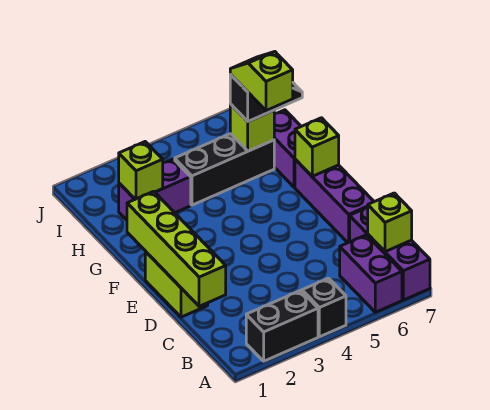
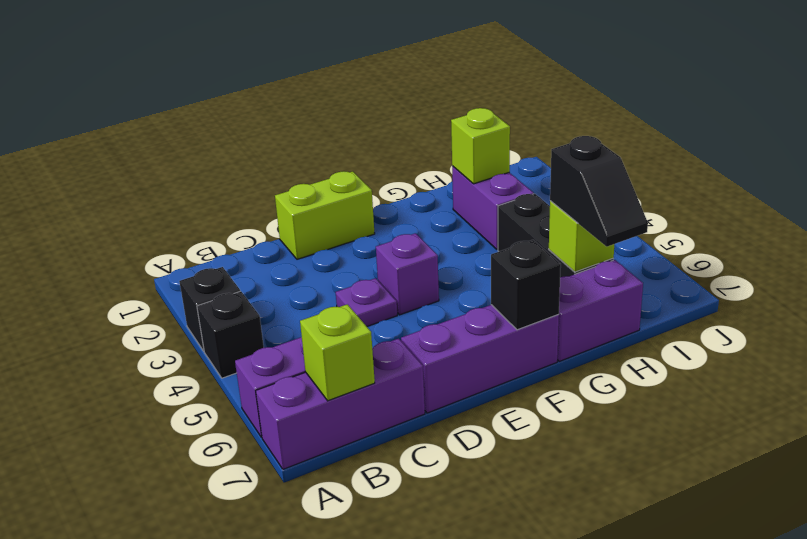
black 1x2 brick [246,290,318,361] -> black 1x1 brick [179,267,240,351]
lime 1x4 brick [127,191,226,306] -> none
none -> purple 1x1 plate [336,278,397,326]
none -> purple 1x1 brick [376,233,439,315]
lime 1x1 brick [295,118,339,176] -> black 1x1 brick [491,240,561,330]
lime 1x2 slope [230,52,293,111] -> none

